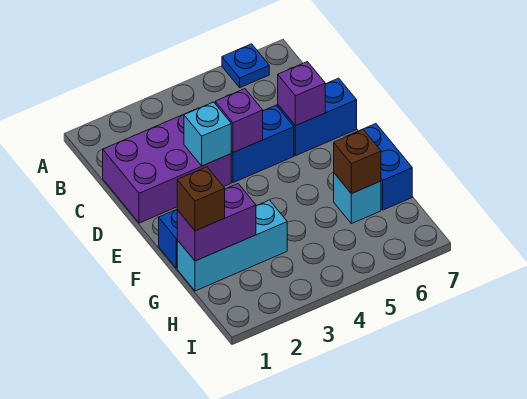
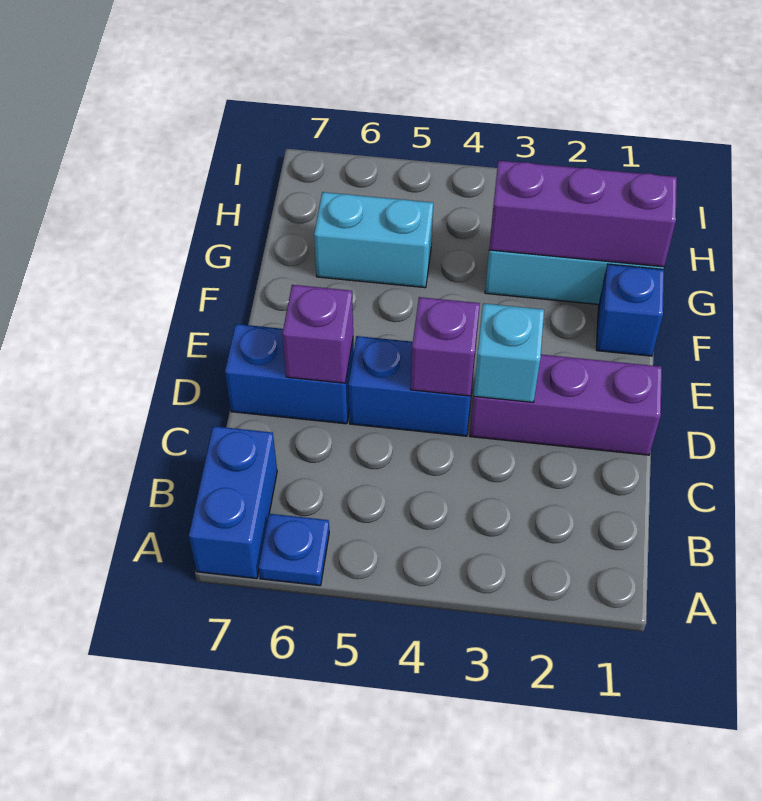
purple 2x3 brick [103,110,231,223] -> purple 1x3 brick [470,355,662,455]
blue 1x2 brick [348,124,412,210] -> blue 1x2 brick moved to [189,426,277,579]
purple 1x2 brick [177,184,256,261] -> purple 1x3 brick [489,161,677,267]
brown 1x1 brick [177,167,225,231] -> none
cyan 1x1 brick [334,173,381,224] -> cyan 1x2 brick [314,192,433,288]
brown 1x1 brick [334,130,381,194] -> none

